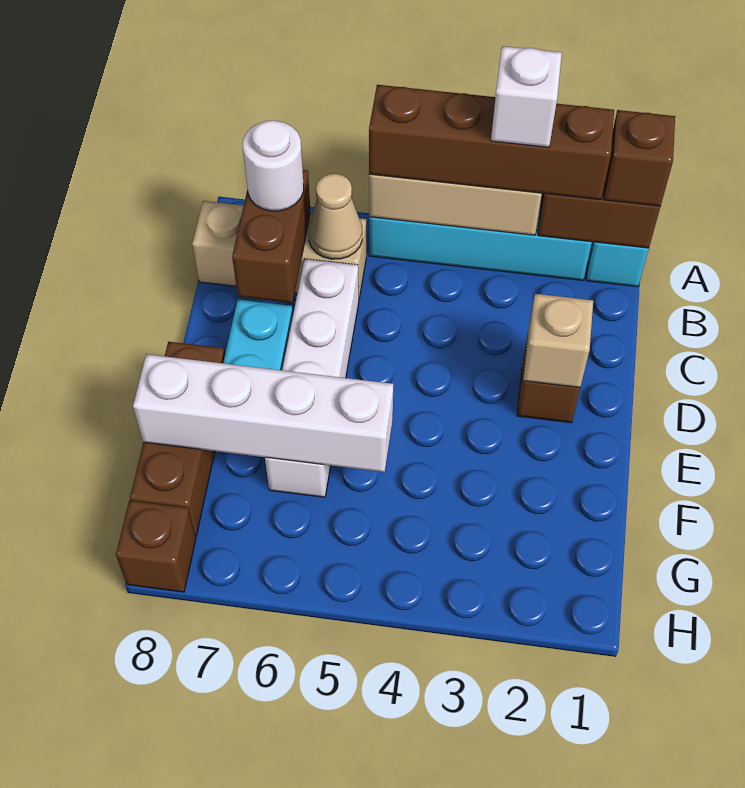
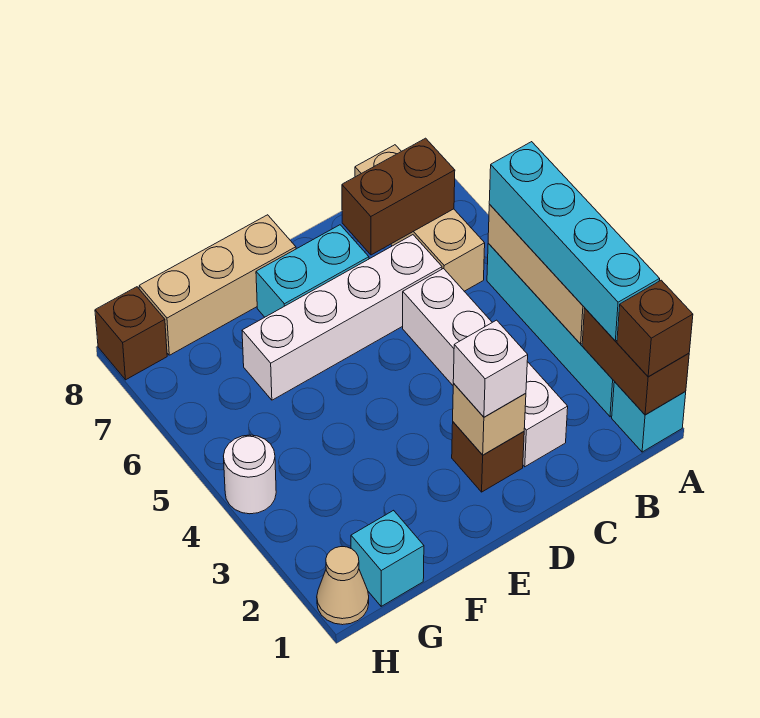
brown 1x4 brick [369,85,614,200] -> cyan 1x4 brick [489,142,660,341]
white 1x1 brick [491,46,562,147] -> white 1x1 brick moved to [453,320,528,417]
tan 1x1 cone [309,174,362,259] -> tan 1x1 cone moved to [317,547,369,625]
white 1x1 round brick [243,120,304,211] -> white 1x1 round brick moved to [224,435,276,514]
brown 1x3 brick [130,342,225,536] -> tan 1x3 brick [139,215,296,355]
white 1x4 brick [133,354,393,472] -> white 1x4 brick moved to [403,269,568,467]
none -> cyan 1x1 brick [351,510,424,606]

